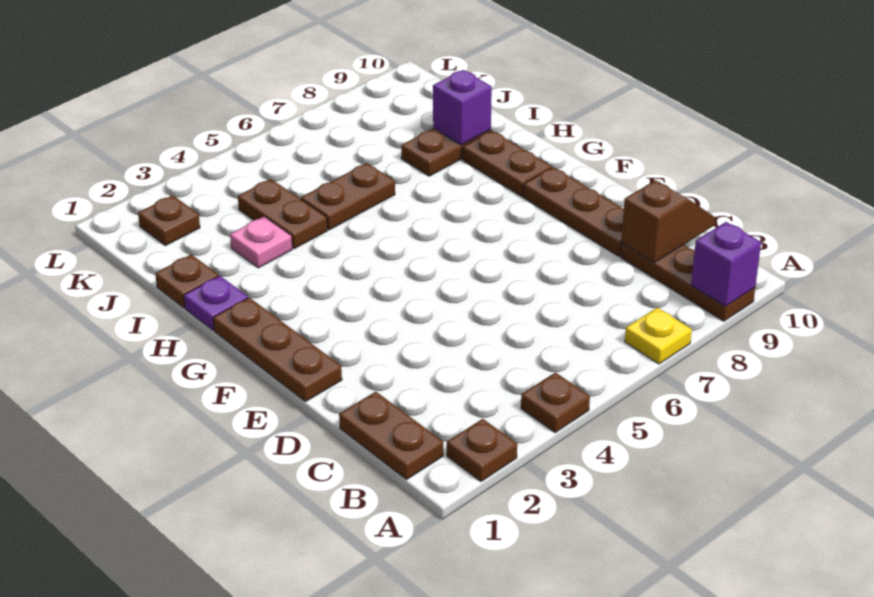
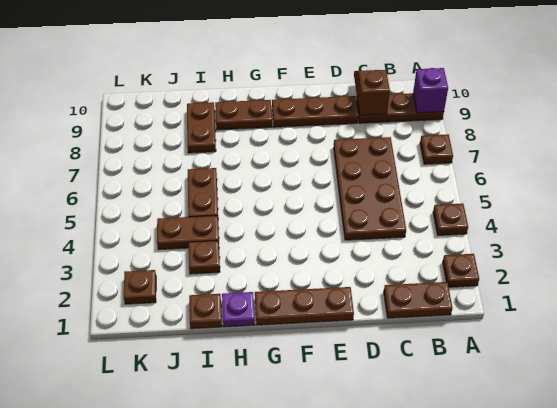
yellow 1x1 plate [625,308,692,364] -> brown 1x1 plate [420,134,453,164]
none -> brown 2x4 plate [334,137,406,240]
pink 1x1 plate [230,217,292,268] -> brown 1x1 plate [189,241,220,274]
purple 1x1 brick [433,70,492,145] -> none

